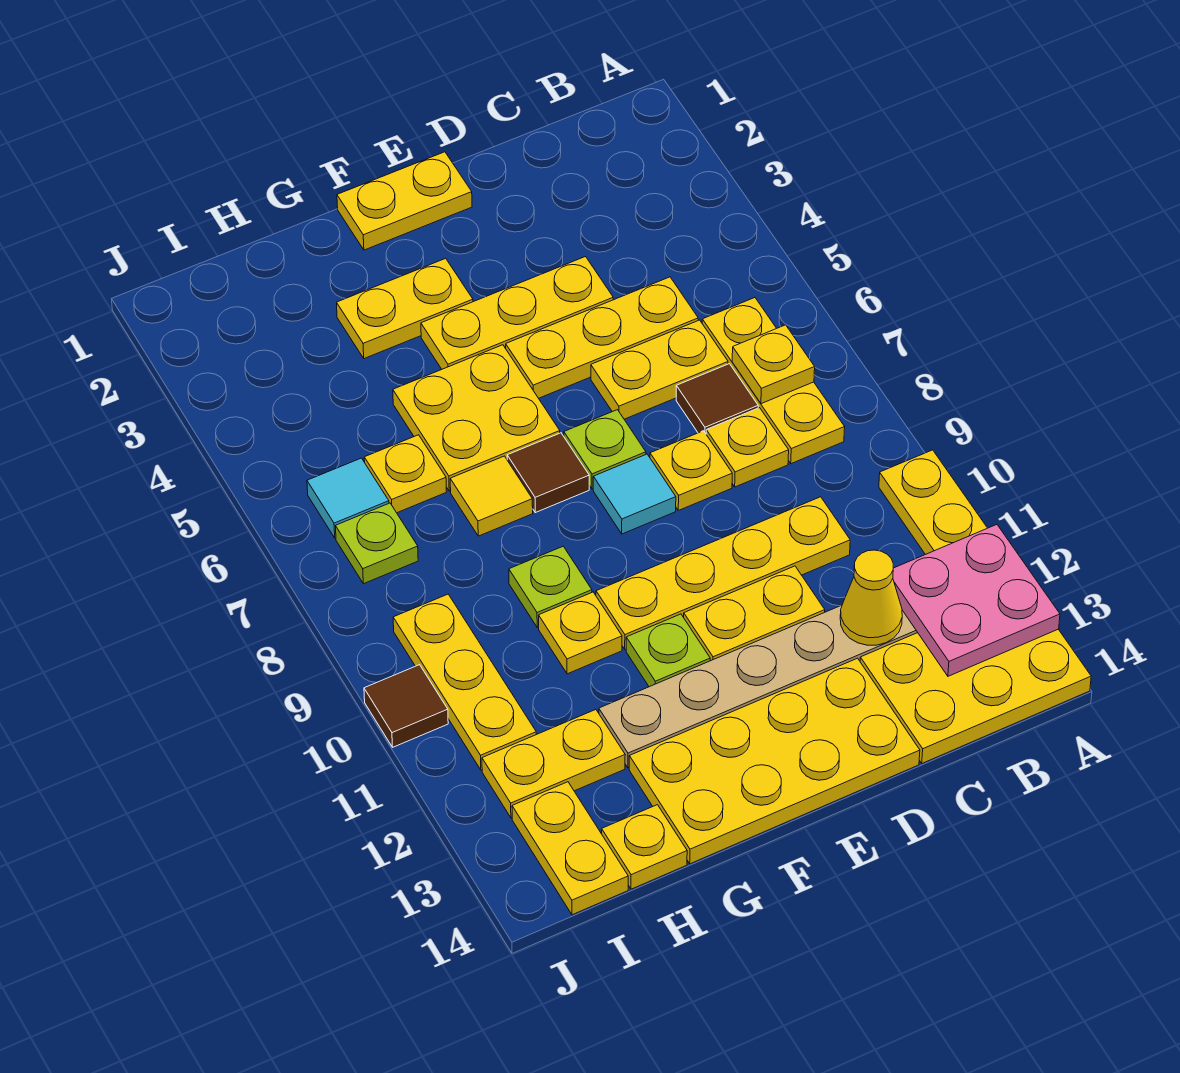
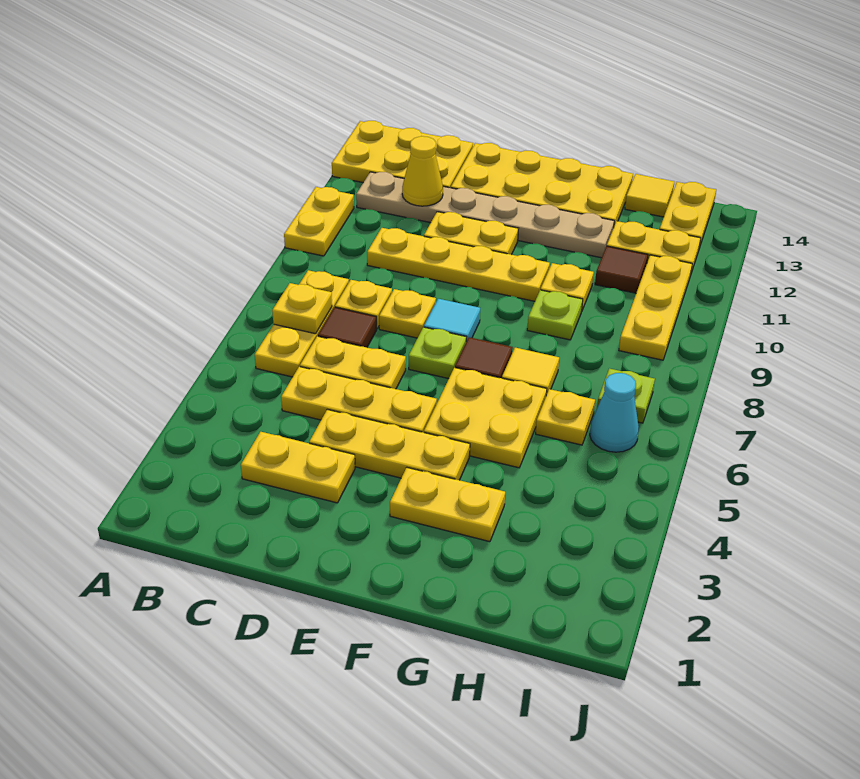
pink 2x2 plate [893,525,1060,676] -> none
yellow 1x2 plate [337,152,472,250] -> yellow 1x2 plate moved to [241,432,355,503]
lime 1x1 plate [626,614,710,687] -> none
yellow 1x1 plate [602,805,687,889] -> yellow 1x1 tile [625,174,674,217]
cyan 1x1 tile [307,458,389,538] -> cyan 1x1 cone [590,373,639,452]
brown 1x1 tile [364,665,448,747] -> brown 1x1 tile moved to [595,246,648,293]

